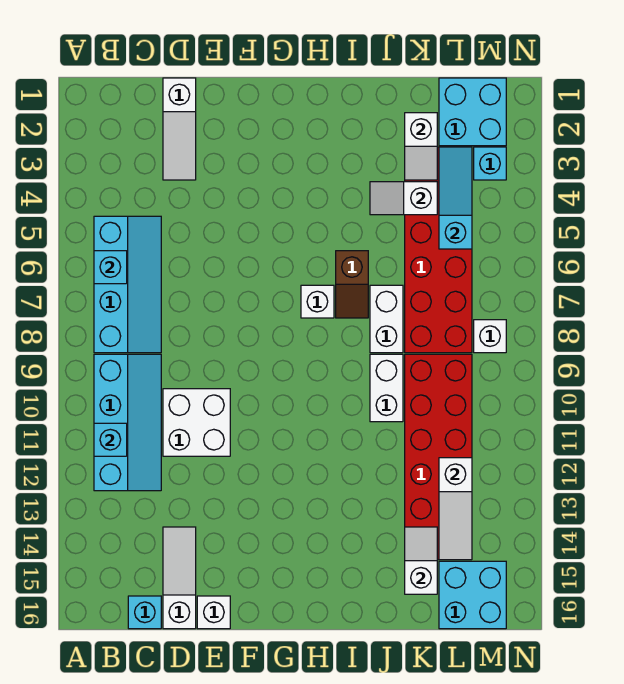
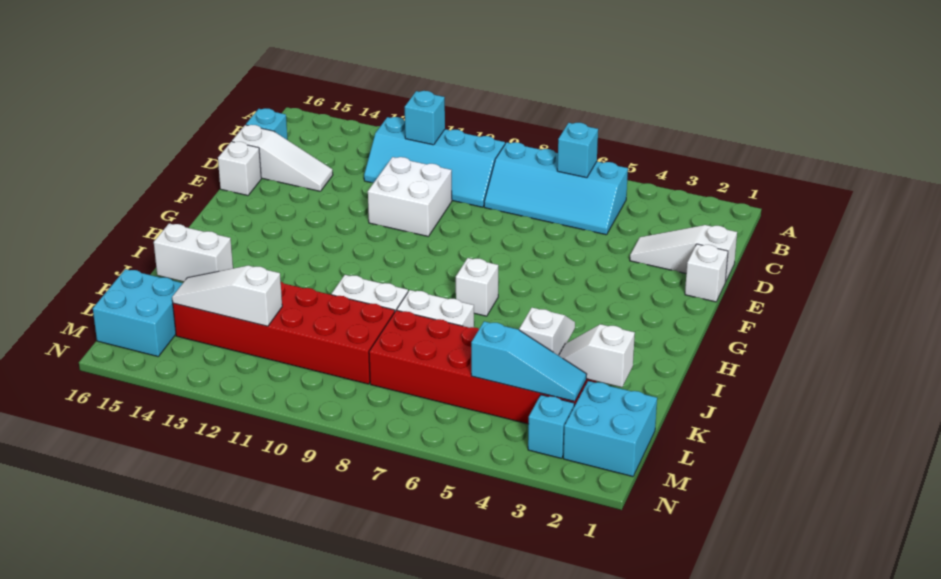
brown 1x2 slope [336,251,368,318] -> none
white 1x2 slope [405,527,437,594] -> white 1x2 brick [154,224,233,282]
white 1x1 brick [474,320,506,353] -> white 1x1 brick moved to [685,244,728,302]

